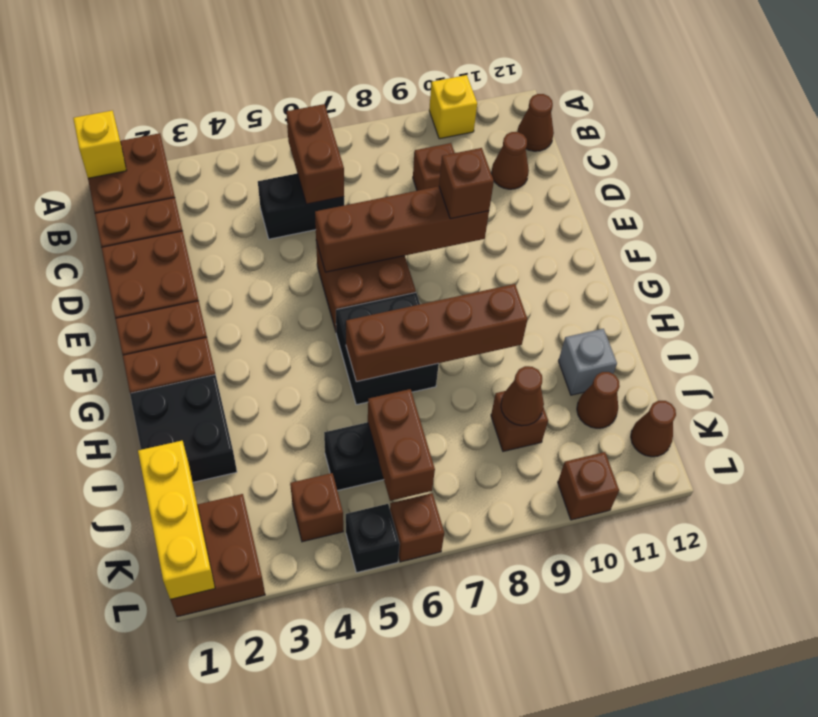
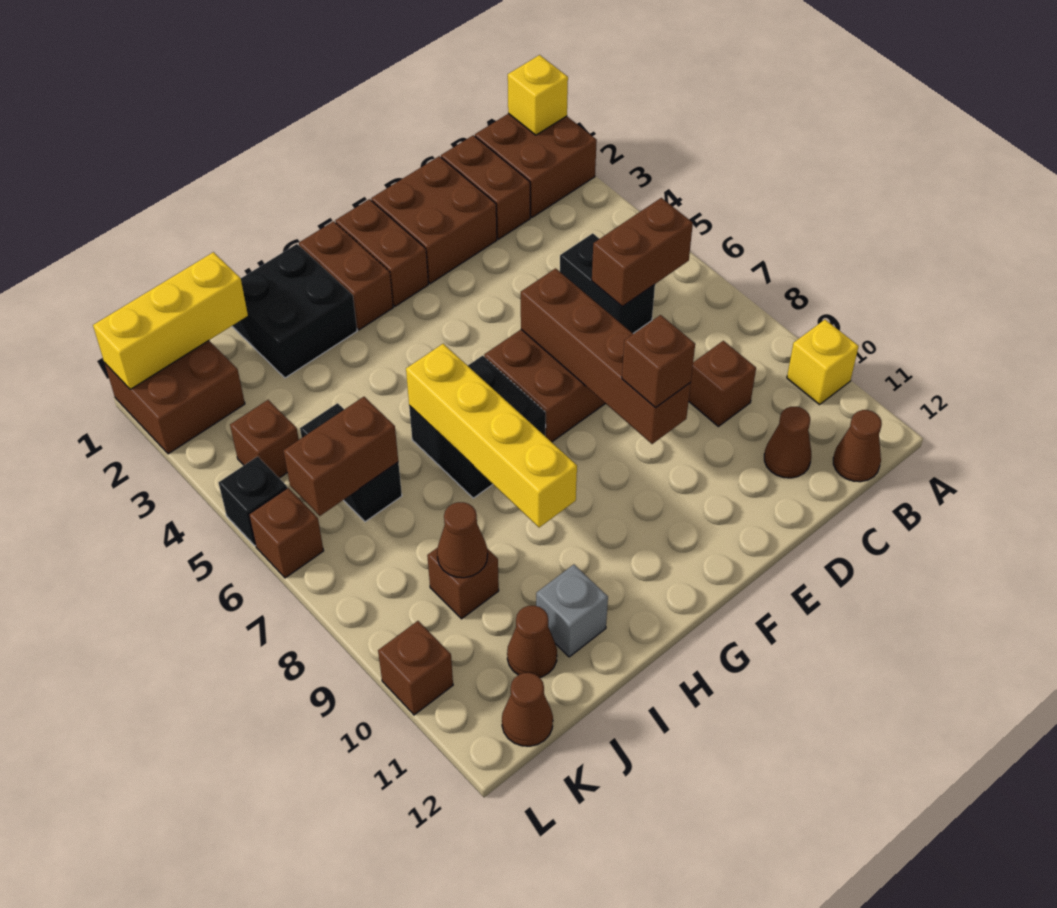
brown 1x4 brick [346,284,528,382] -> yellow 1x4 brick [406,344,577,528]

